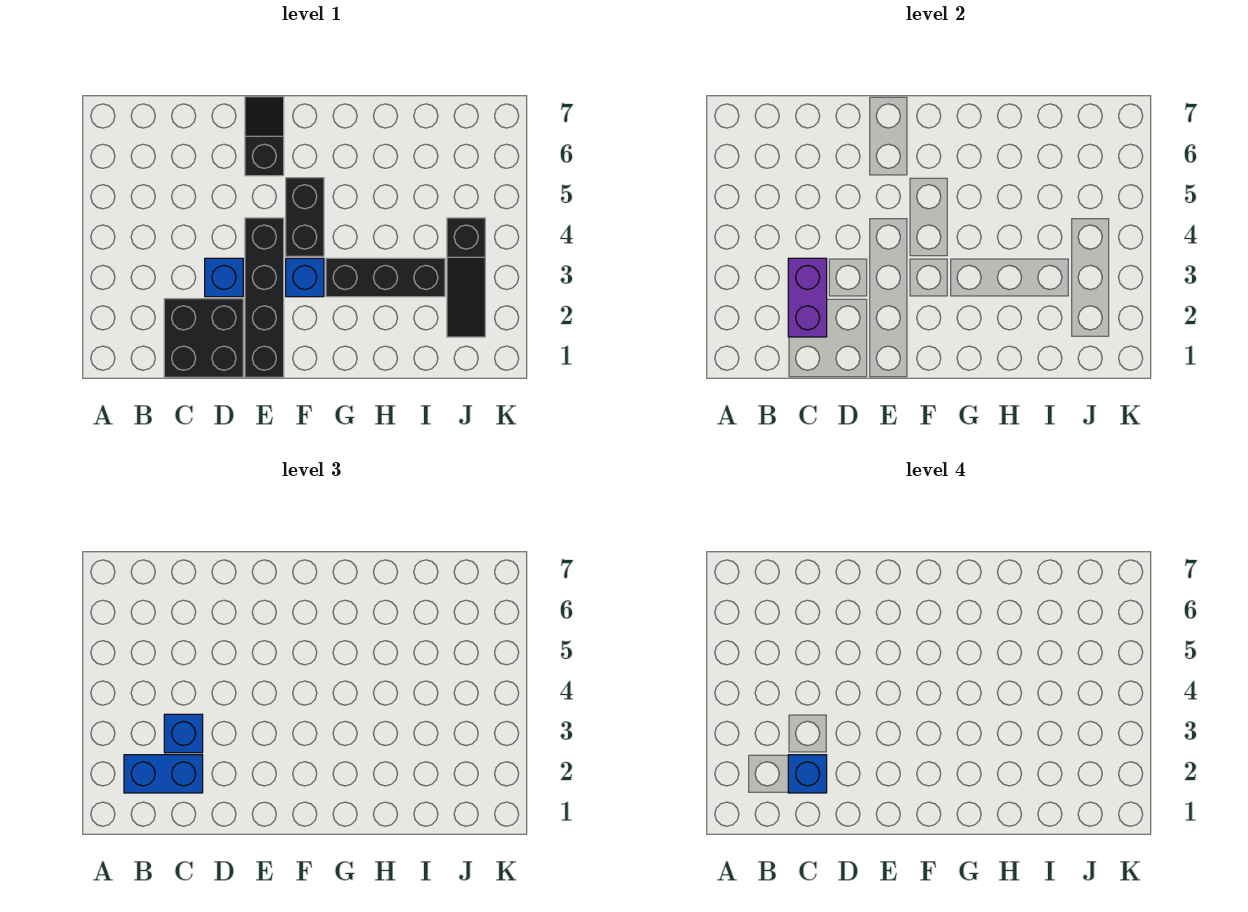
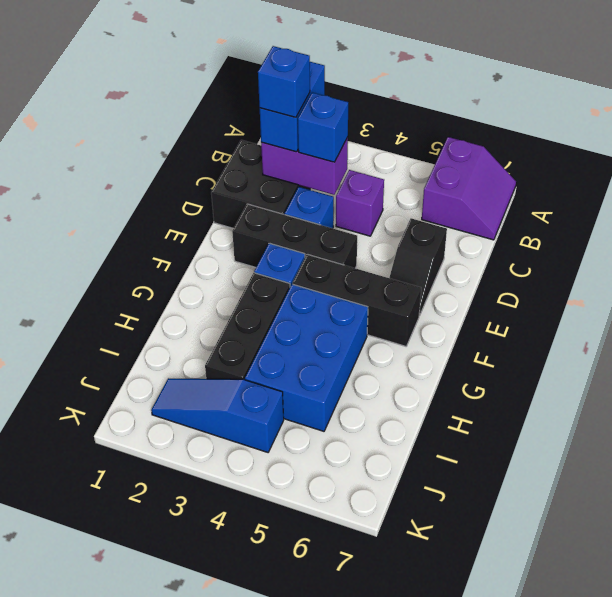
none -> purple 2x2 slope [422,137,516,240]
none -> purple 1x1 brick [336,170,384,236]
black 1x4 brick [245,218,284,377] -> black 1x3 brick [232,204,357,268]
black 1x2 slope [245,97,284,176] -> black 1x2 slope turned to [389,218,447,316]
black 1x2 brick [286,178,324,256] -> black 1x3 brick [293,254,421,346]
none -> blue 2x3 brick [245,284,368,431]
black 1x3 slope [447,218,485,337] -> blue 1x3 slope [151,378,284,452]

